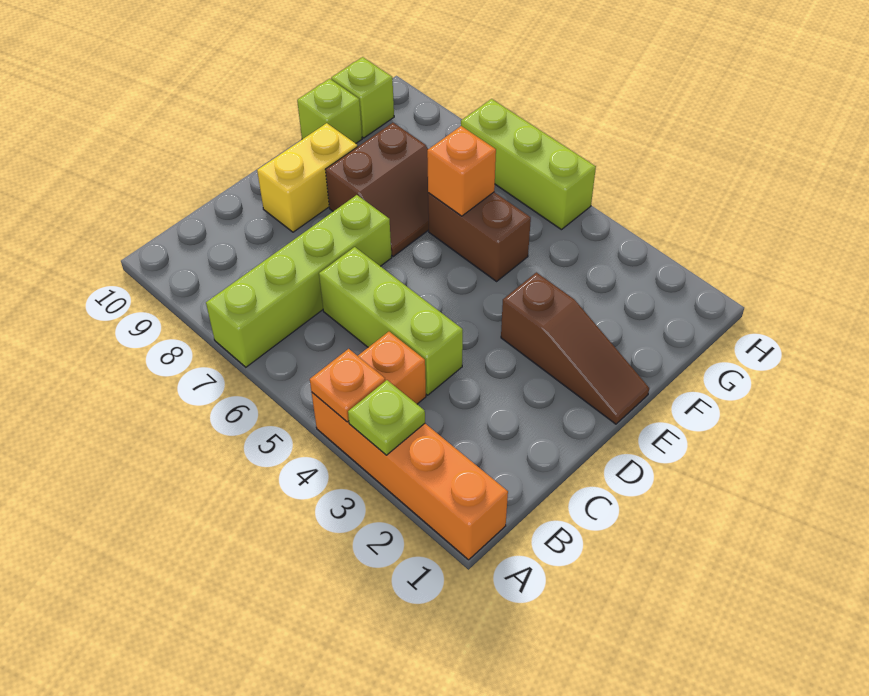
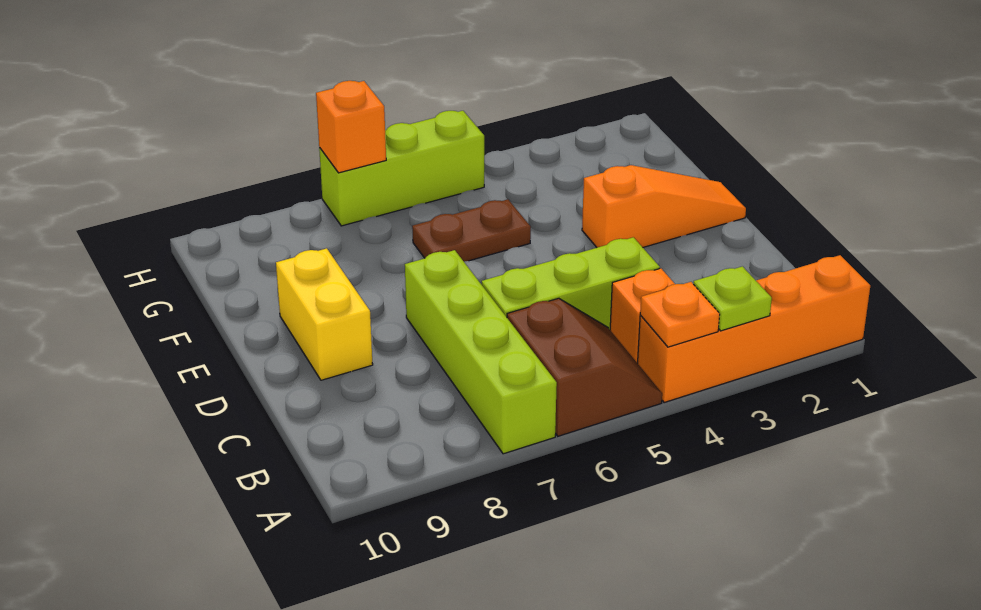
brown 1x3 slope [501,272,649,424] -> orange 1x3 slope [582,165,746,248]
brown 2x2 slope [325,123,429,256] -> brown 2x2 slope moved to [507,298,662,436]
brown 1x2 brick [428,192,531,281] -> brown 1x2 plate [412,199,531,262]
orange 1x1 brick [427,126,496,216] -> orange 1x1 brick moved to [316,81,386,173]
lime 1x1 brick [297,79,362,143] -> none
lime 1x1 brick [331,57,394,138] -> none

